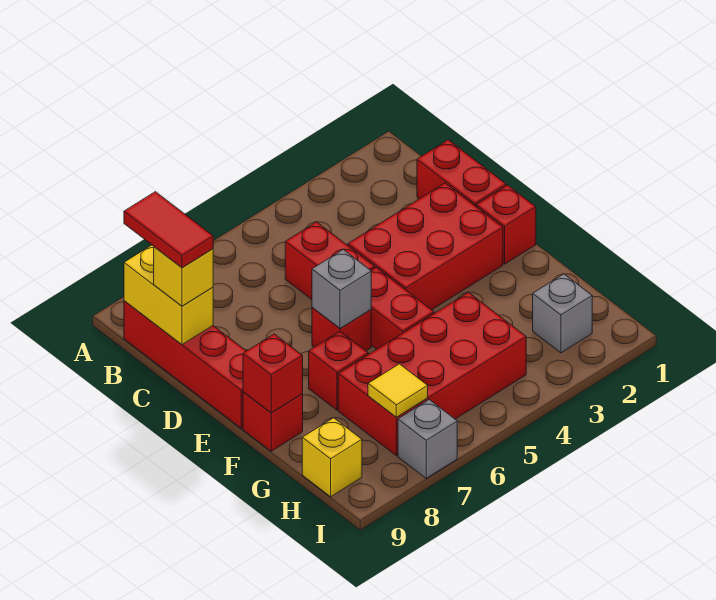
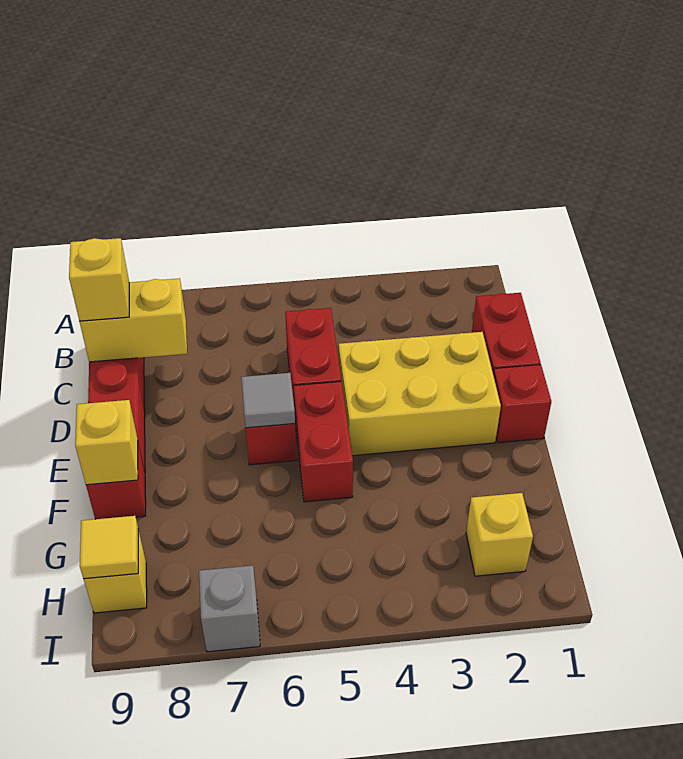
yellow 1x2 brick [124,245,213,345] -> yellow 1x2 brick turned to [80,278,187,362]
red 1x2 tile [124,192,213,268] -> none
red 2x3 brick [348,183,503,310] -> yellow 2x3 brick [339,332,501,456]
grey 1x1 brick [312,250,371,329] -> grey 1x1 tile [241,373,295,428]
red 1x1 brick [309,331,368,410] -> none
red 1x1 brick [243,334,303,413] -> yellow 1x1 brick [75,400,138,485]
red 2x4 brick [338,292,526,456] -> none
grey 1x1 brick [533,274,592,353] -> yellow 1x1 brick [466,493,533,576]
yellow 1x1 tile [368,364,428,417] -> yellow 1x1 tile moved to [80,516,138,579]

